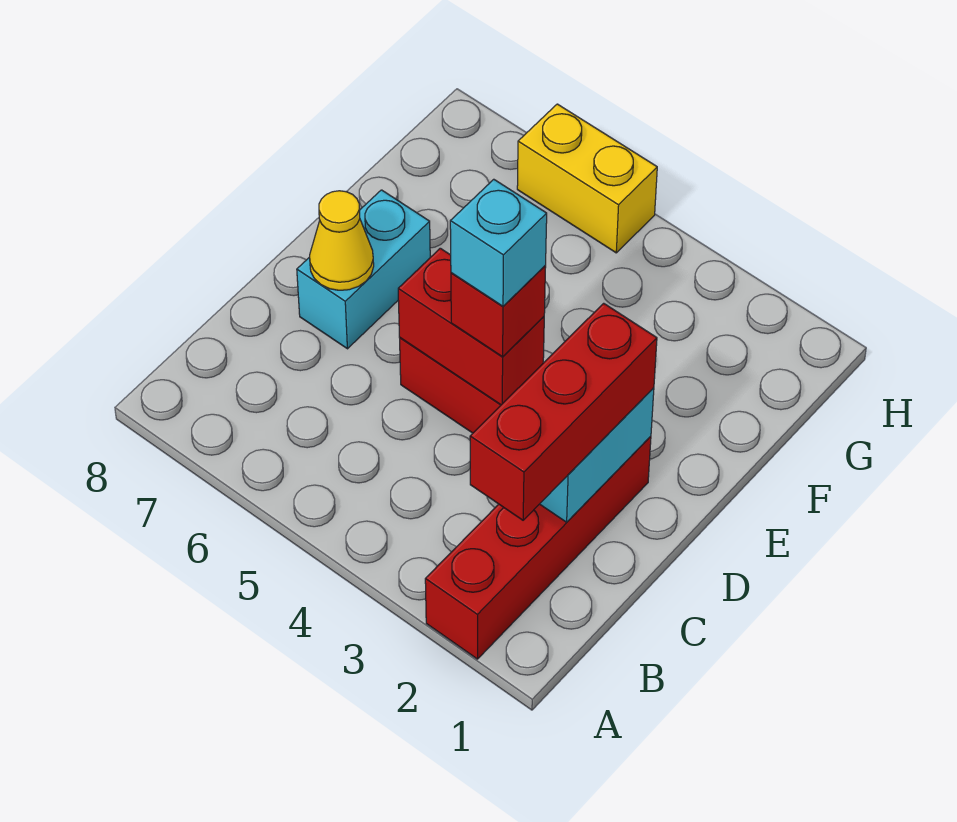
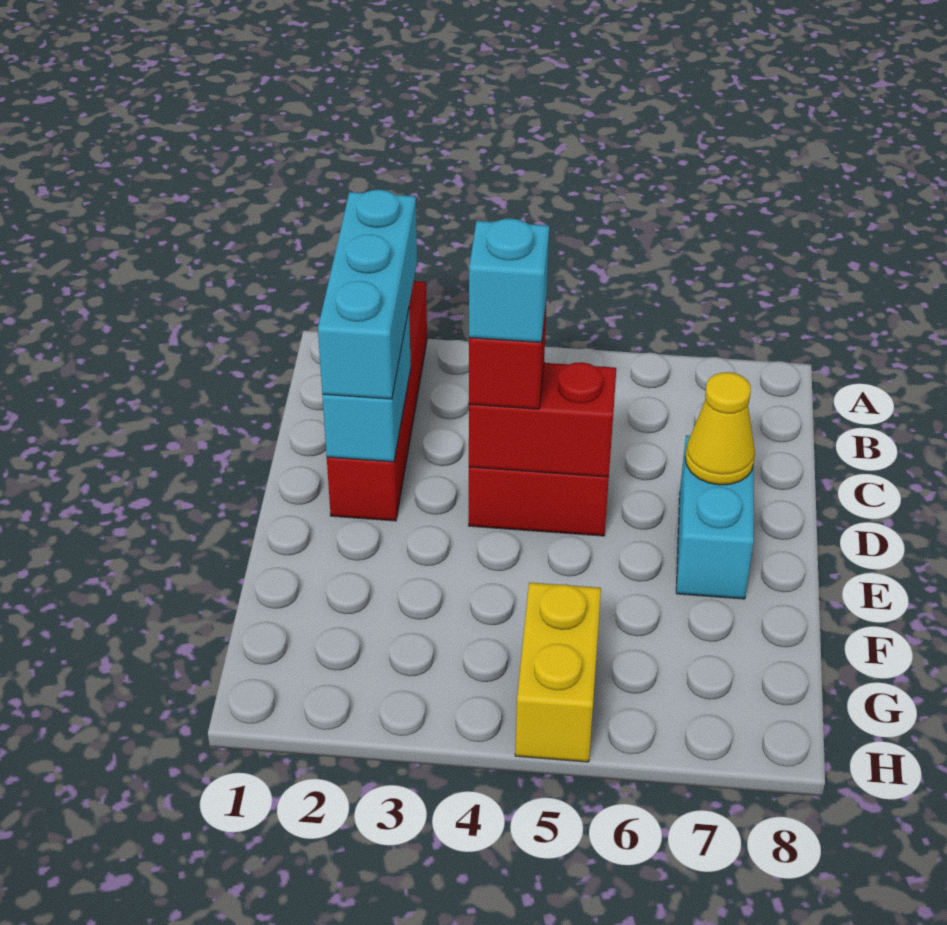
red 1x3 brick [470,303,657,520] -> cyan 1x3 brick [318,190,417,399]
yellow 1x2 brick [517,104,657,253] -> yellow 1x2 brick turned to [515,583,601,762]

